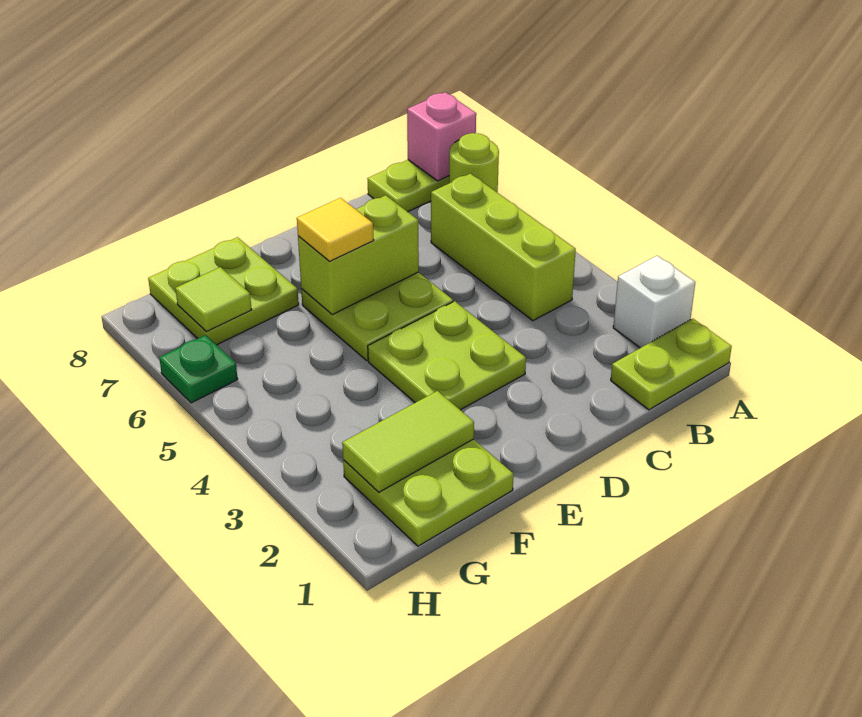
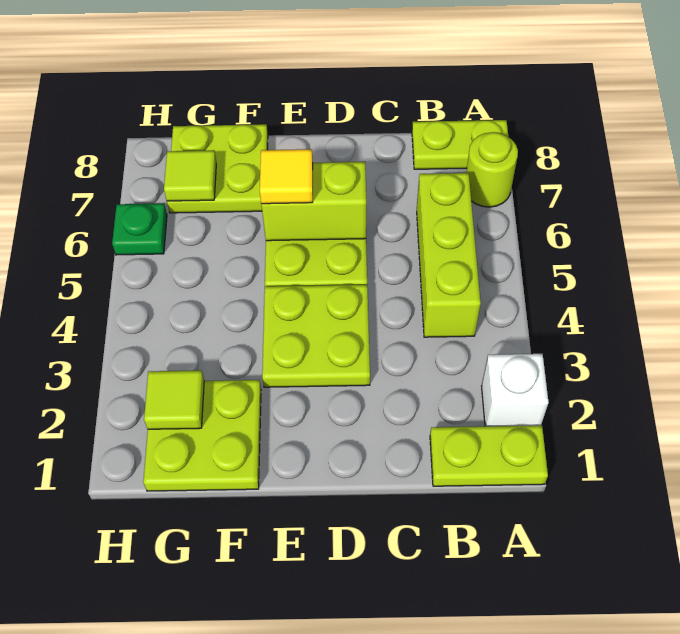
pink 1x1 brick [407,92,476,181] -> none
lime 1x2 tile [342,391,474,492] -> lime 1x1 tile [144,370,204,429]

